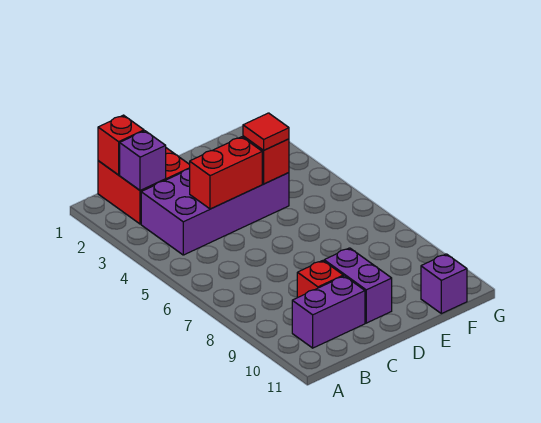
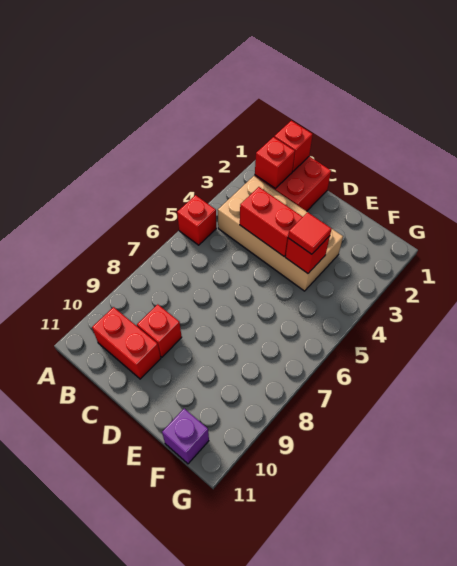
none -> red 1x1 brick [177,195,216,245]
purple 1x1 brick [120,131,166,191] -> red 1x1 brick [255,137,295,188]
purple 2x4 brick [141,169,289,255] -> tan 2x4 brick [218,176,343,291]
purple 1x2 brick [292,276,365,348] -> red 1x2 brick [92,307,161,379]
purple 1x2 brick [324,248,392,323] -> none

